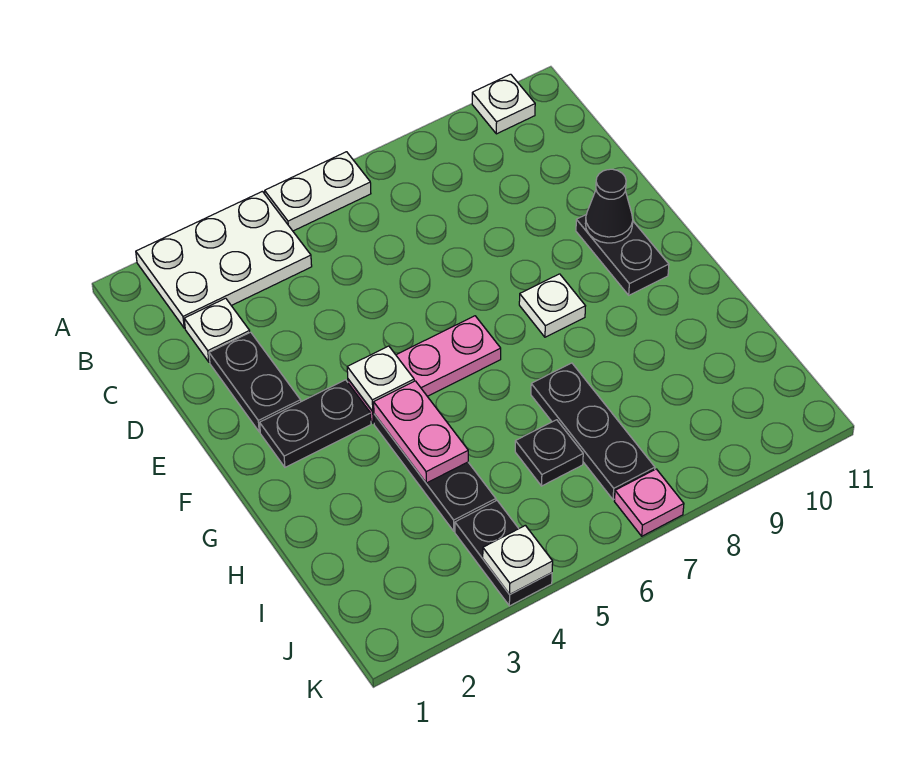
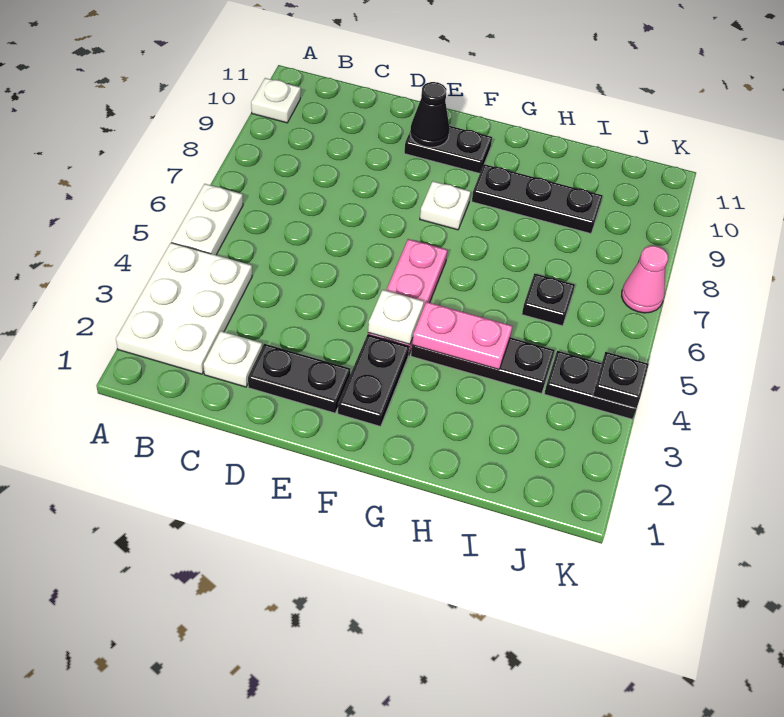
black 1x3 plate [531,363,655,500] -> black 1x3 plate moved to [472,164,603,234]
white 1x1 plate [483,525,553,594] -> black 1x1 plate [593,352,649,409]
pink 1x1 plate [614,469,684,536] -> pink 1x1 cone [622,246,668,313]

